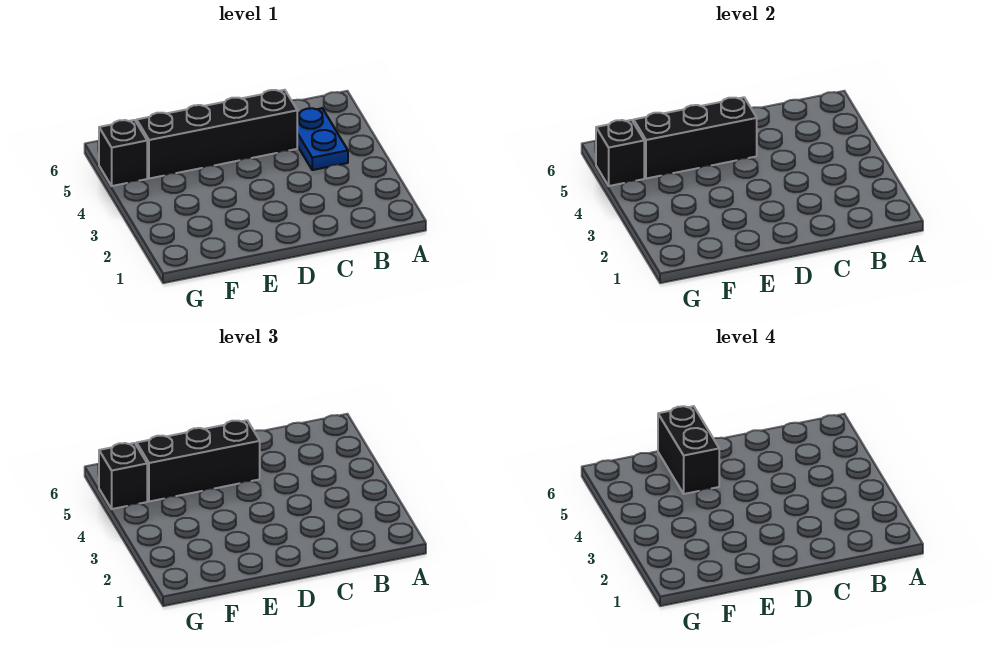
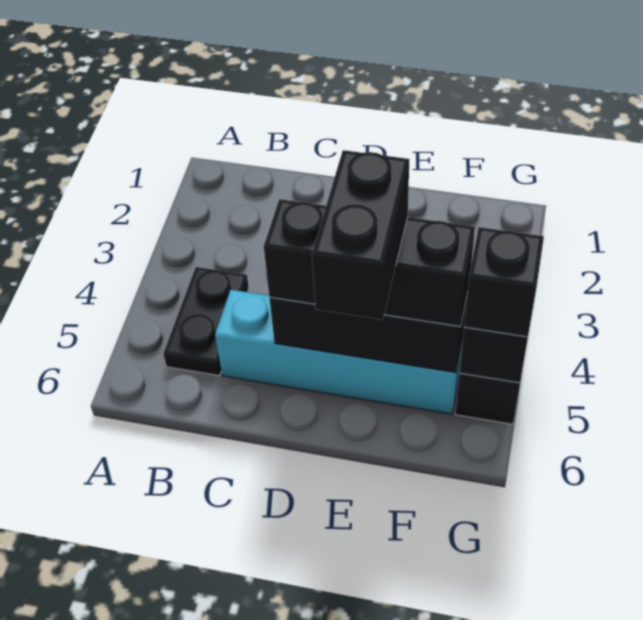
blue 1x2 plate [297,108,348,170] -> black 1x2 plate [163,267,249,376]
black 1x4 brick [137,90,297,179] -> cyan 1x4 brick [215,290,463,414]

